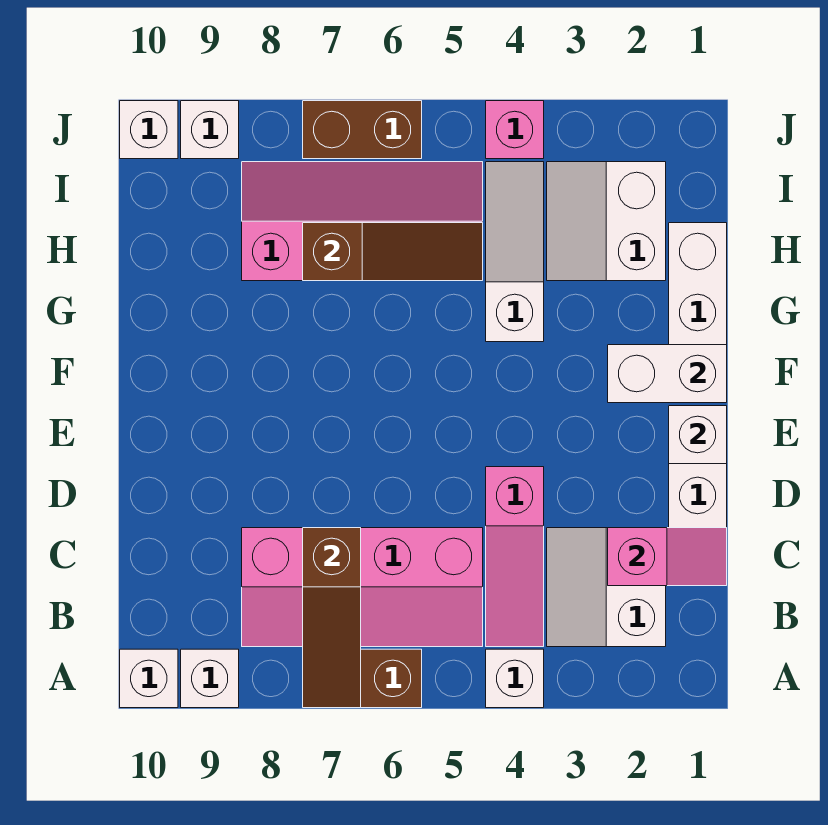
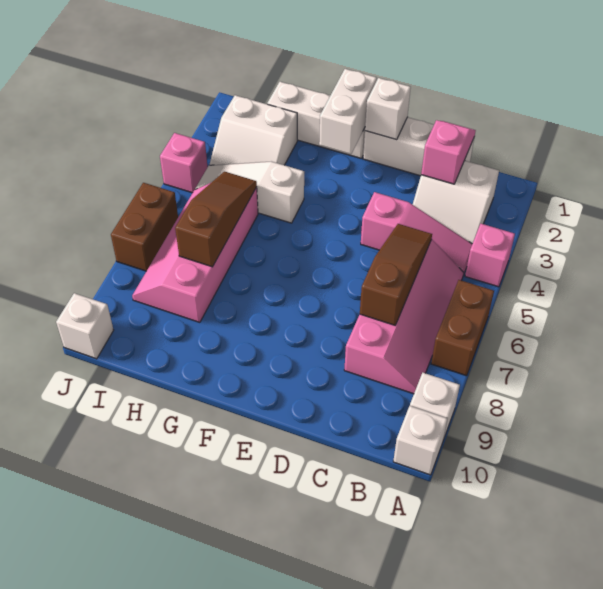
white 1x1 brick [486,649,544,708] -> pink 1x1 brick [465,224,515,287]
brown 1x3 slope [303,528,361,708] -> brown 1x3 slope turned to [360,224,432,325]
white 1x1 brick [181,101,239,159] -> none

